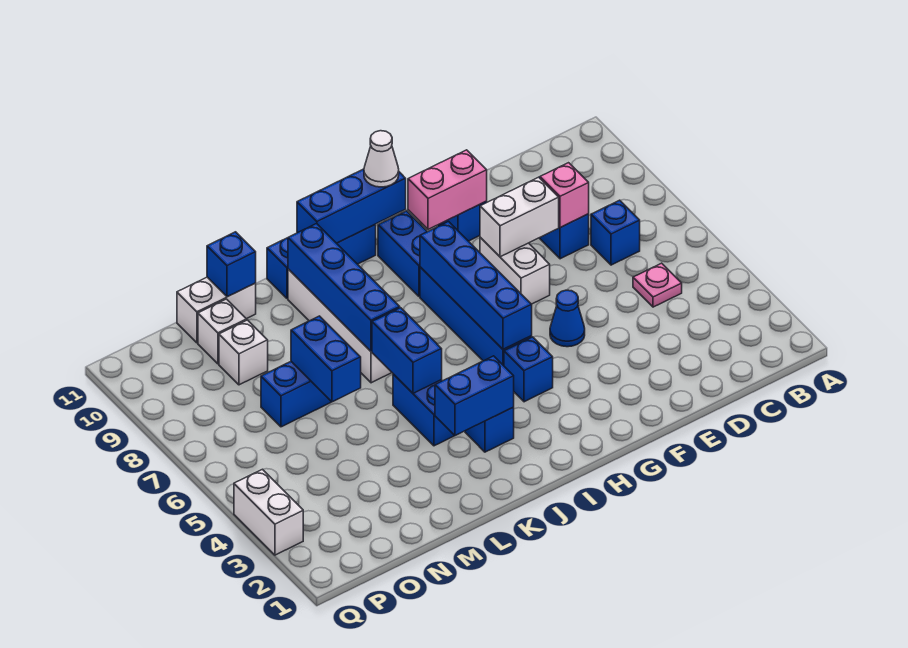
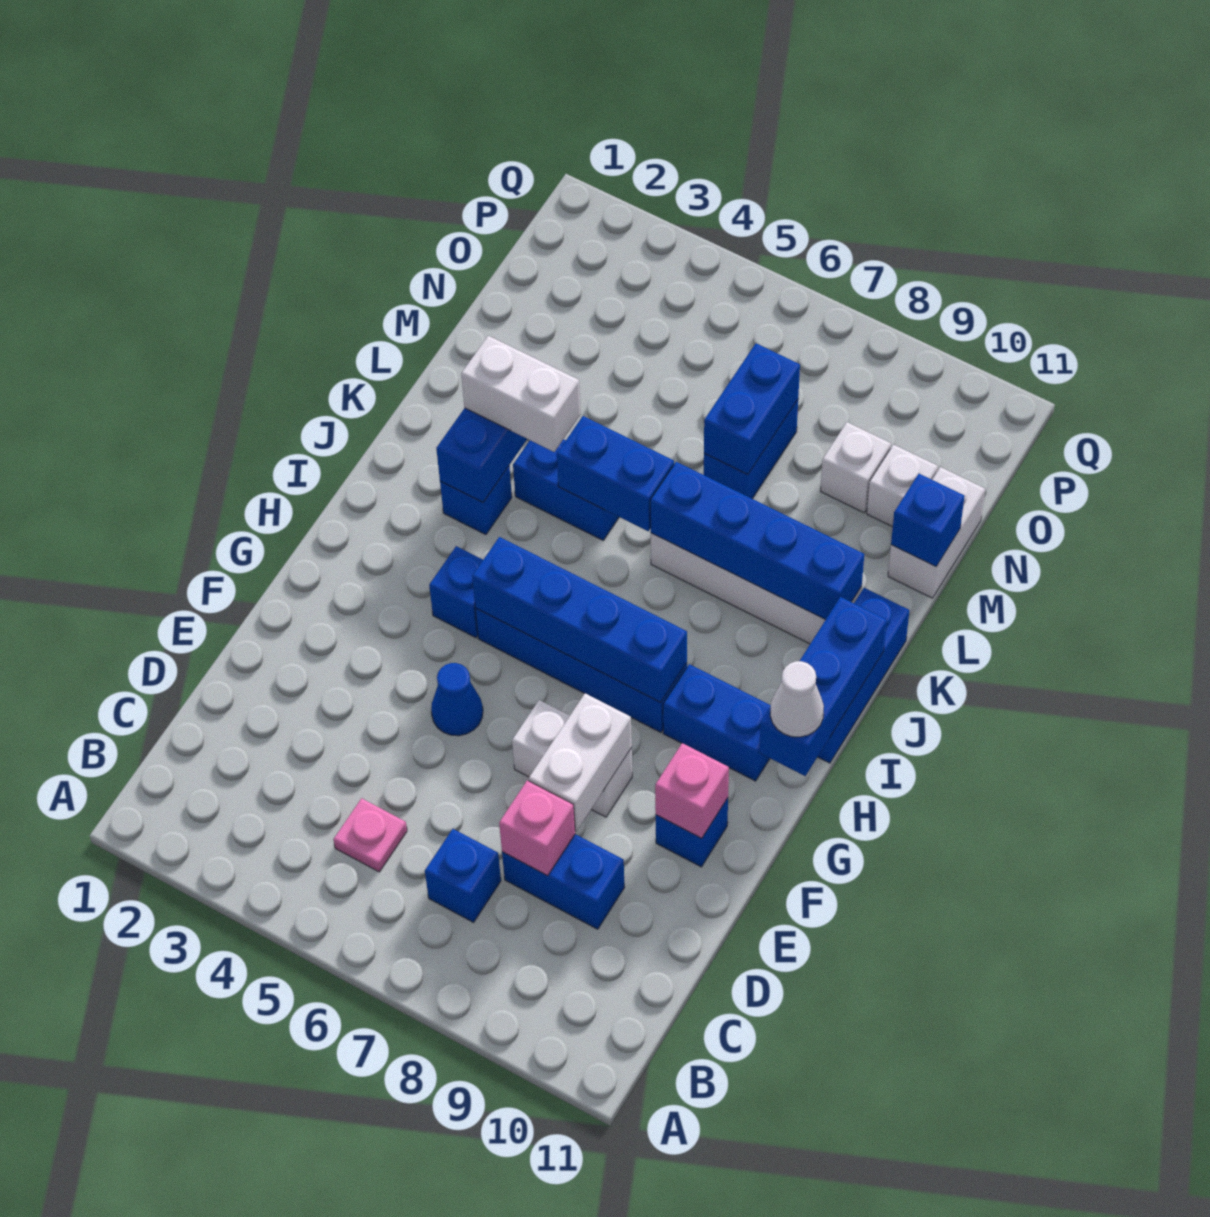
pink 1x2 brick [408,150,487,229] -> pink 1x1 brick [655,743,729,838]
blue 1x2 brick [291,316,361,402] -> blue 1x2 brick turned to [704,344,800,475]
white 1x2 brick [234,469,303,555] -> white 1x2 brick moved to [461,336,581,452]

